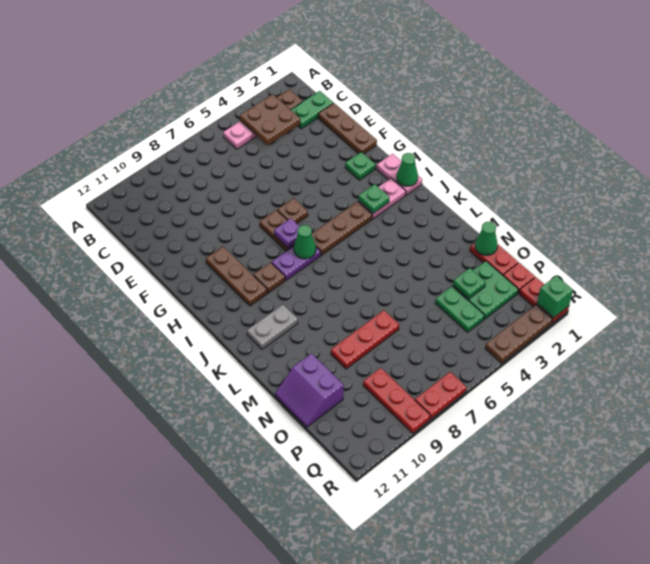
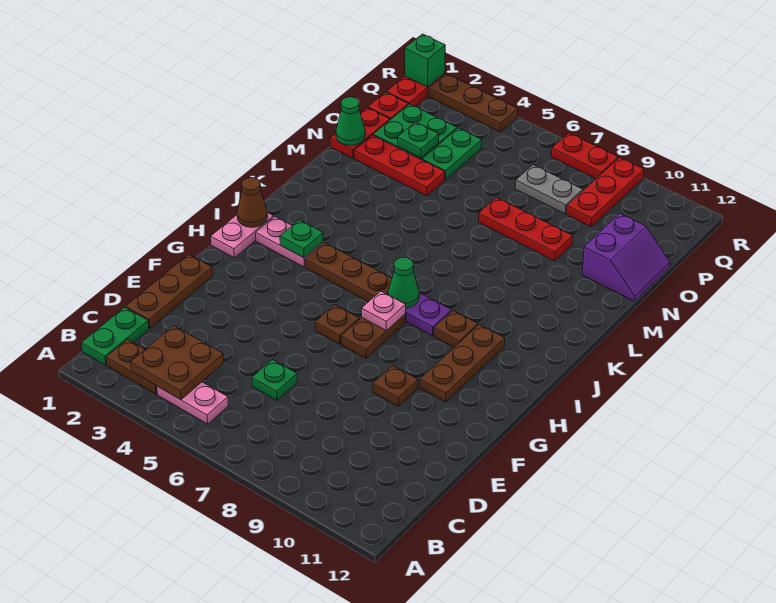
green 1x2 plate [291,91,333,129] -> green 1x2 plate turned to [82,307,149,365]
none -> brown 1x1 plate [373,366,418,406]
green 1x1 plate [345,152,375,180] -> green 1x1 plate moved to [252,360,297,400]
purple 1x1 plate [274,218,300,248] -> pink 1x1 plate [362,291,406,331]
green 1x1 cone [397,153,418,186] -> brown 1x1 cone [237,178,268,227]
grey 1x2 plate [247,305,298,349] -> grey 1x2 plate moved to [515,165,583,214]
none -> red 1x3 plate [354,135,445,196]

